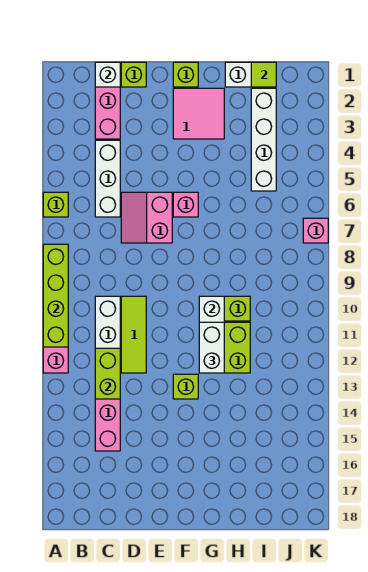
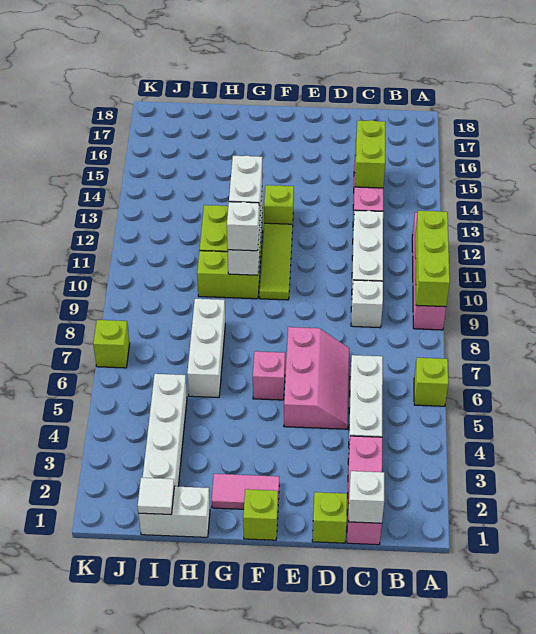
lime 1x4 brick [43,244,68,347] -> lime 1x3 brick [415,211,450,307]
none -> white 1x1 brick [351,280,383,328]
lime 1x2 brick [95,348,120,399] -> lime 1x2 brick moved to [355,120,385,188]
pink 2x2 slope [121,192,172,243] -> pink 2x3 slope [284,327,349,429]
lime 1x3 tile [121,296,146,373] -> lime 1x3 tile moved to [260,223,292,300]
pink 2x2 tile [173,88,224,139] -> pink 1x2 tile [212,474,279,509]
none -> white 1x1 brick [227,202,259,251]
none -> white 1x3 brick [187,299,225,397]
lime 1x1 tile [251,62,276,87] -> white 1x1 tile [138,478,174,515]
pink 1x1 brick [303,218,328,243] -> lime 1x1 brick [93,320,130,368]

